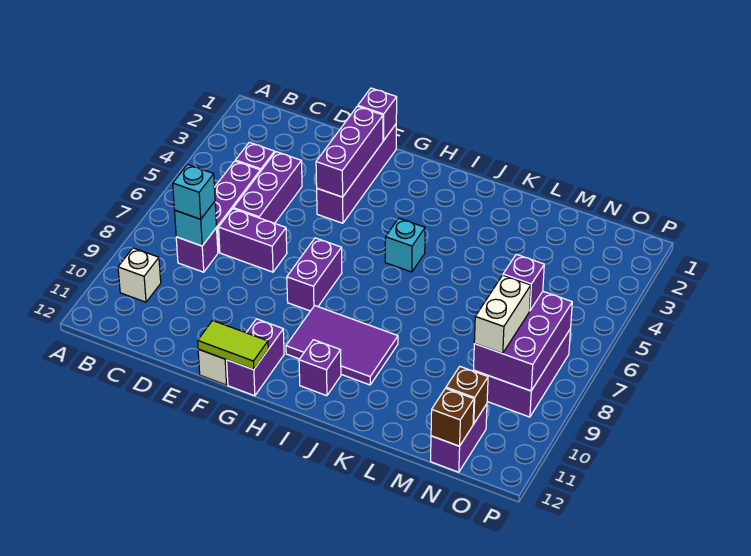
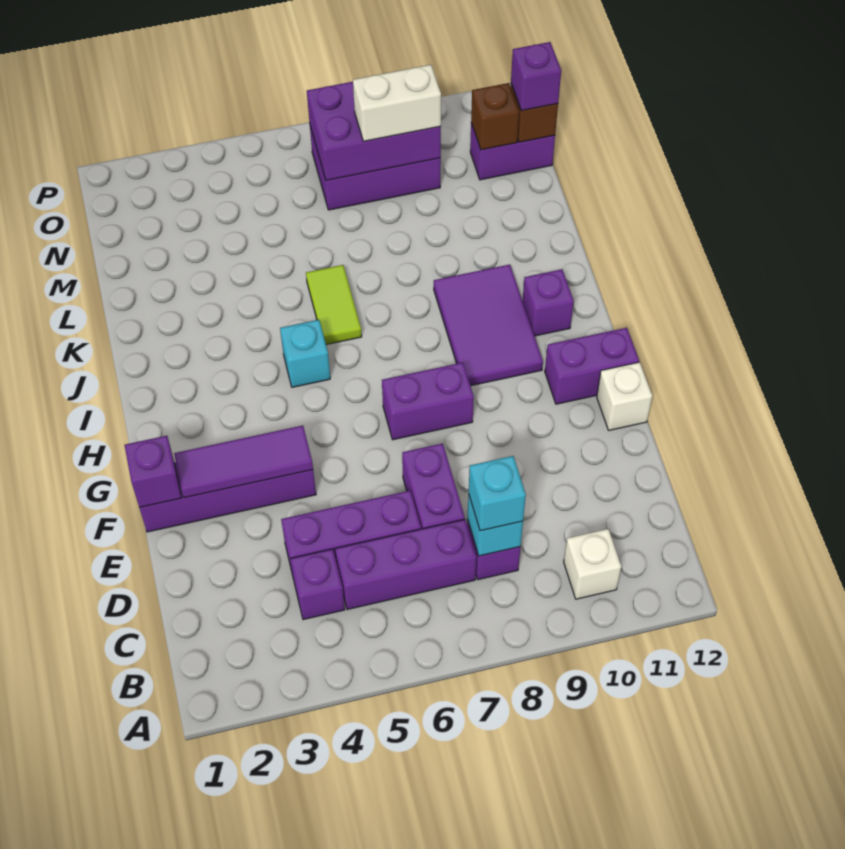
purple 1x3 brick [316,106,383,197] -> purple 1x3 tile [174,426,313,498]
lime 1x2 tile [198,321,268,370] -> lime 1x2 tile moved to [306,265,362,345]
purple 1x1 brick [503,254,544,310] -> purple 1x1 brick moved to [511,42,561,111]

